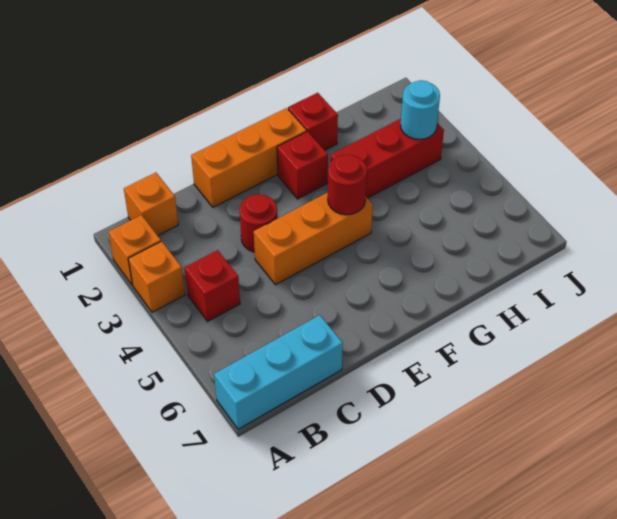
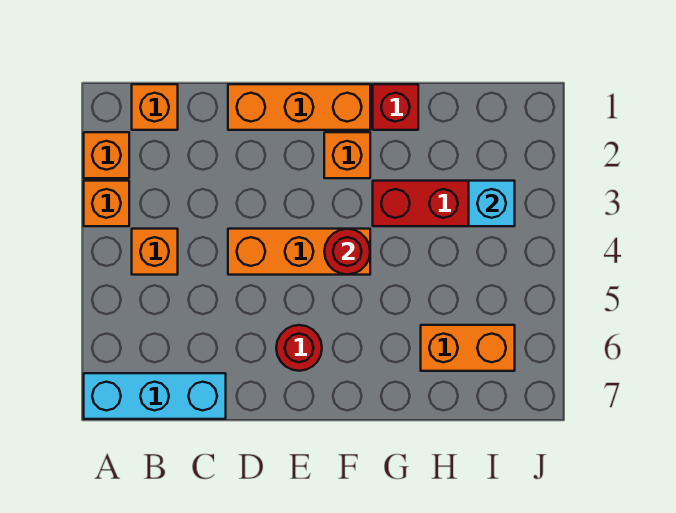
red 1x1 brick [185,250,240,321] -> orange 1x1 brick [132,229,178,275]
red 1x1 round brick [239,194,278,252] -> red 1x1 round brick moved to [276,325,322,371]
red 1x1 brick [277,131,328,199] -> orange 1x1 brick [324,132,370,178]
none -> orange 1x2 brick [421,325,515,371]
cyan 1x1 round brick [401,80,440,139] -> cyan 1x1 brick [469,181,515,226]

